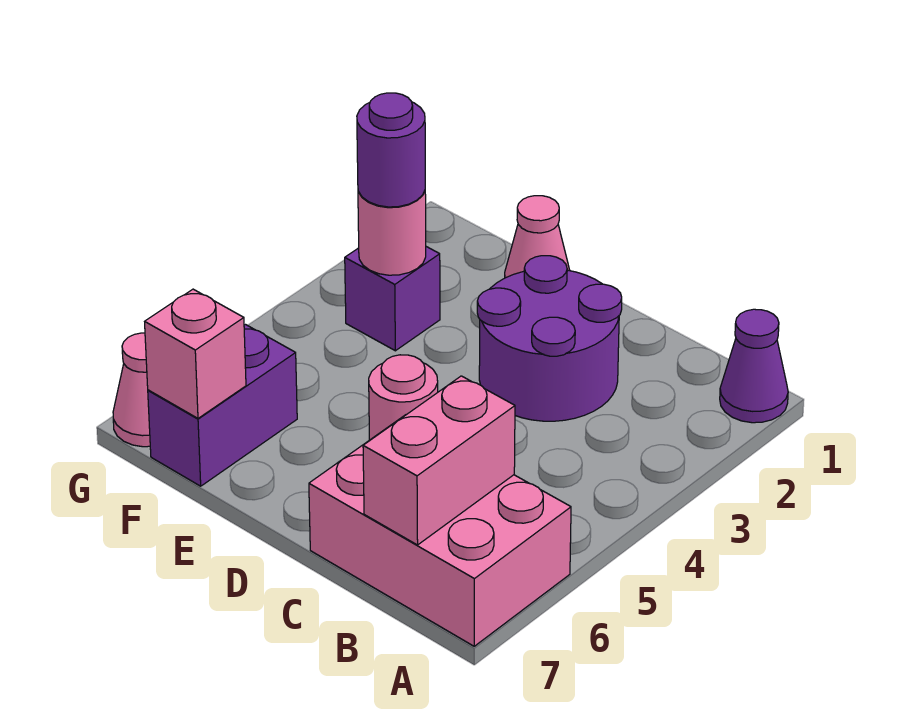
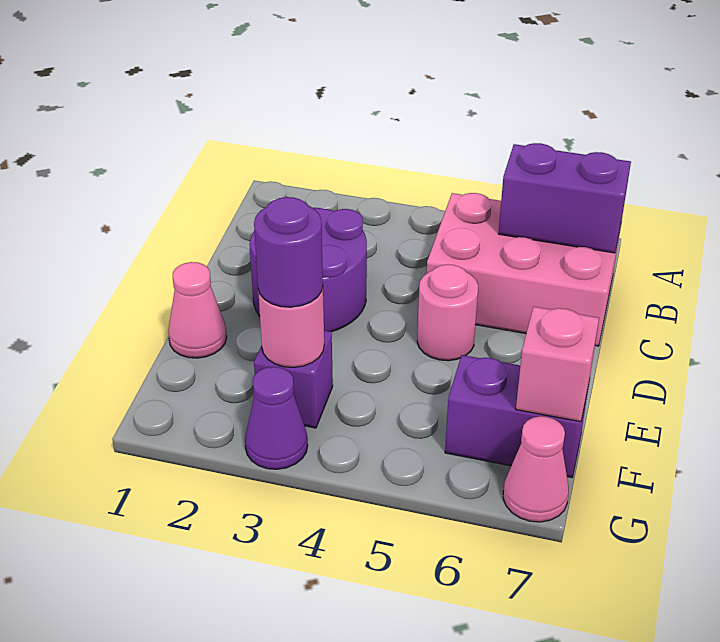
purple 1x1 cone [720,309,788,423] -> purple 1x1 cone moved to [245,367,308,469]
pink 2x3 brick [309,415,571,646] -> pink 2x3 brick turned to [427,193,621,346]
pink 1x2 brick [363,376,515,545] -> purple 1x2 brick [499,143,631,253]

